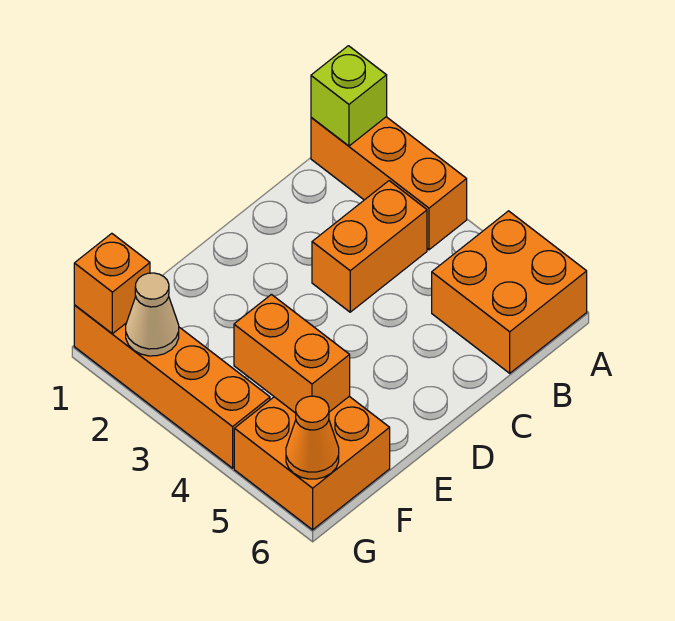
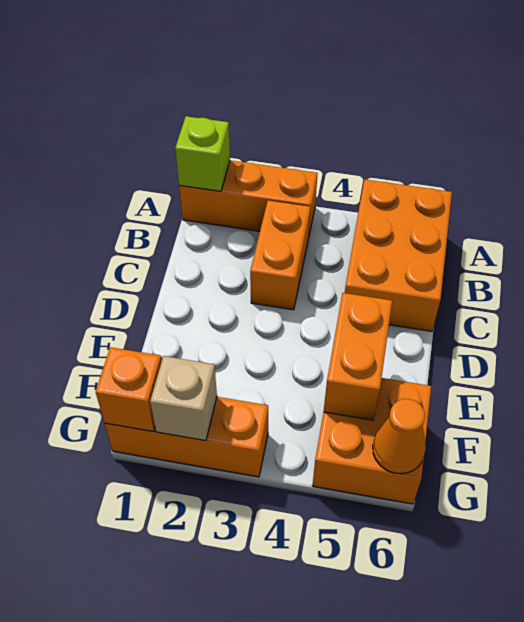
orange 2x2 brick [432,211,587,373] -> orange 2x3 brick [345,179,452,331]
orange 1x2 brick [234,294,350,413] -> orange 1x2 brick turned to [324,293,392,420]
orange 1x4 brick [74,305,270,468] -> orange 1x3 brick [105,397,268,477]
tan 1x1 cone [126,273,179,356] -> tan 1x1 brick [150,356,217,441]

